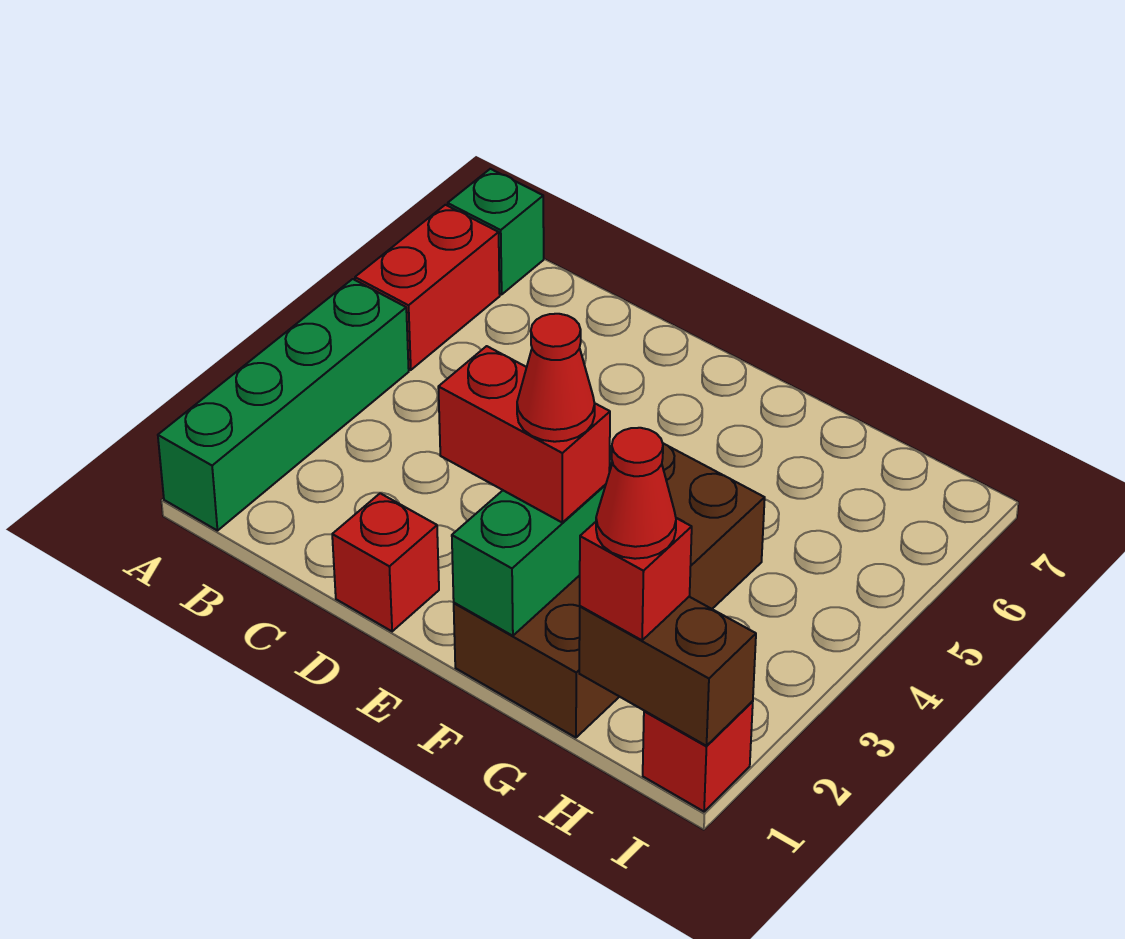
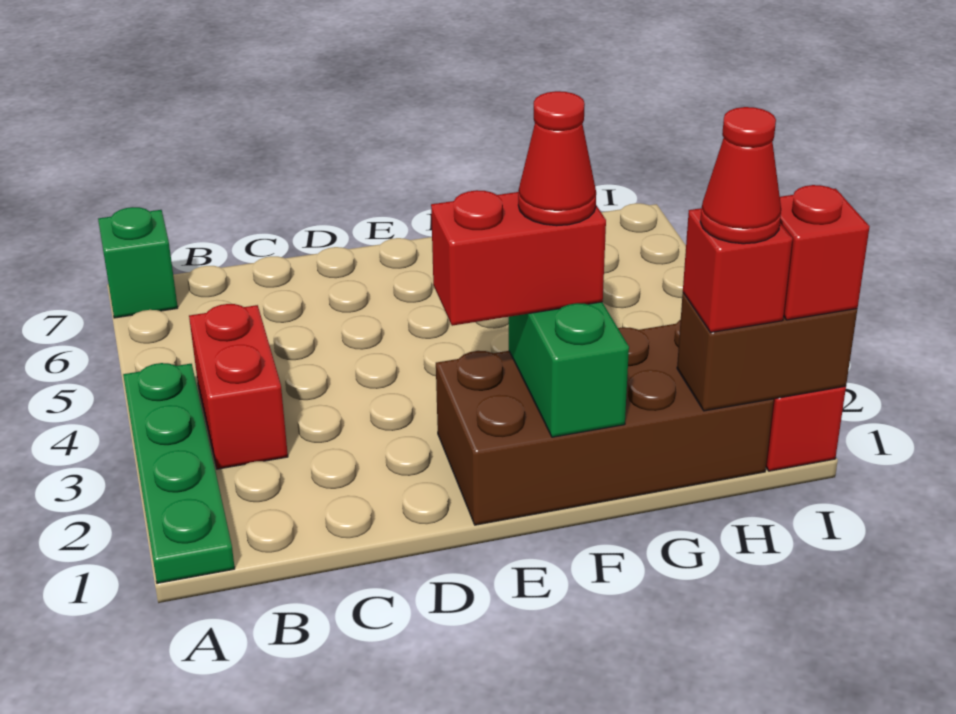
green 1x4 brick [158,279,409,531] -> green 1x4 plate [123,363,235,583]
red 1x2 brick [355,205,500,370] -> red 1x2 brick moved to [189,304,288,469]
red 1x1 brick [332,493,439,631] -> red 1x1 brick moved to [780,185,870,320]
brown 2x4 brick [454,443,765,738] -> brown 2x4 brick turned to [436,320,774,525]

